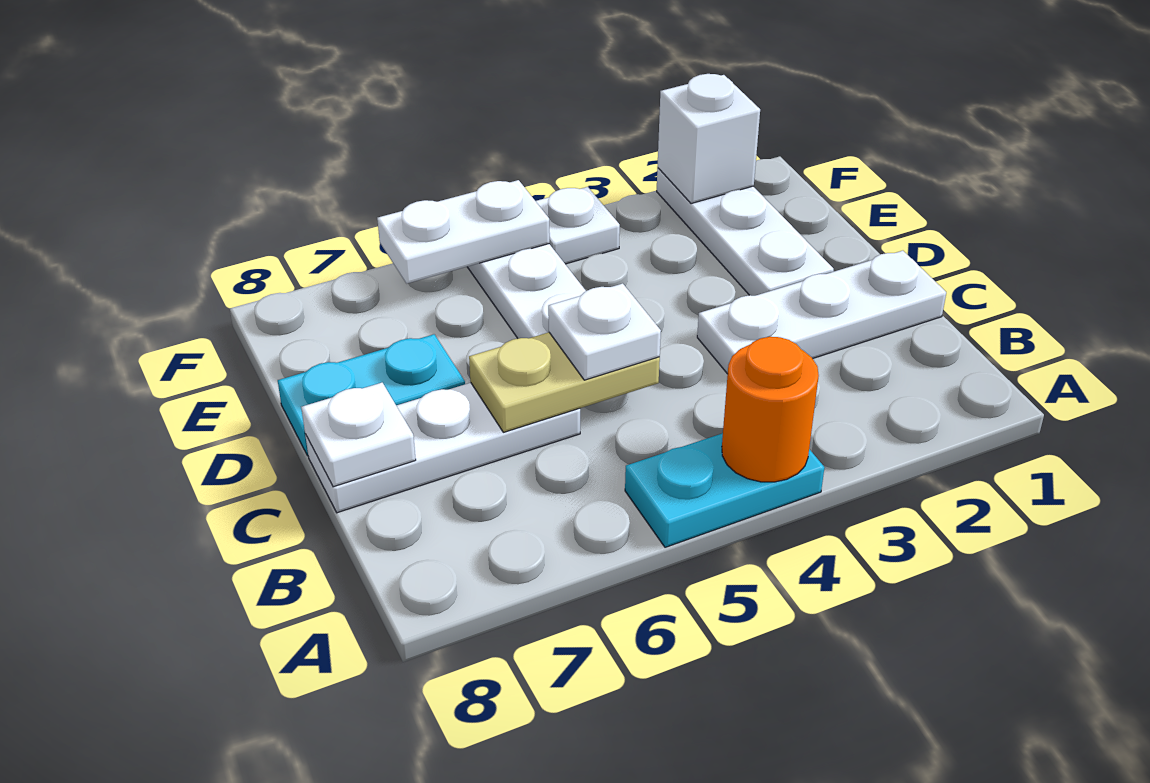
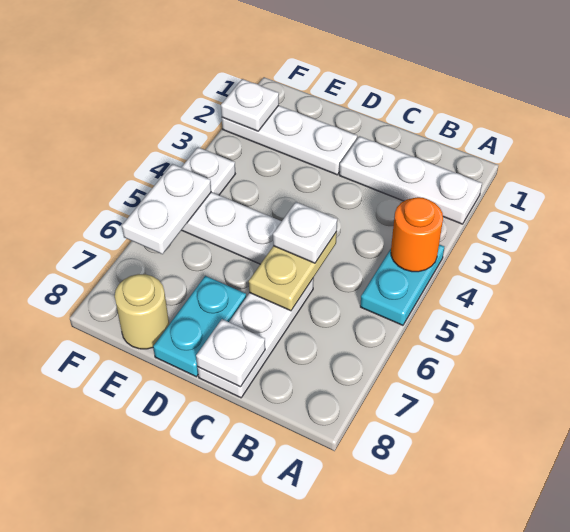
white 1x3 plate [697,251,946,374] -> white 1x3 plate turned to [339,136,482,224]
none -> tan 1x1 round brick [115,274,169,349]
white 1x1 brick [657,74,760,204] -> white 1x1 plate [221,79,279,131]

